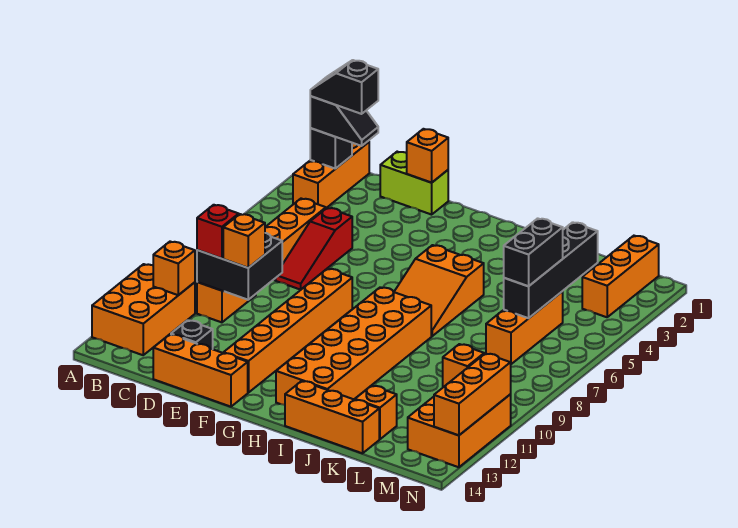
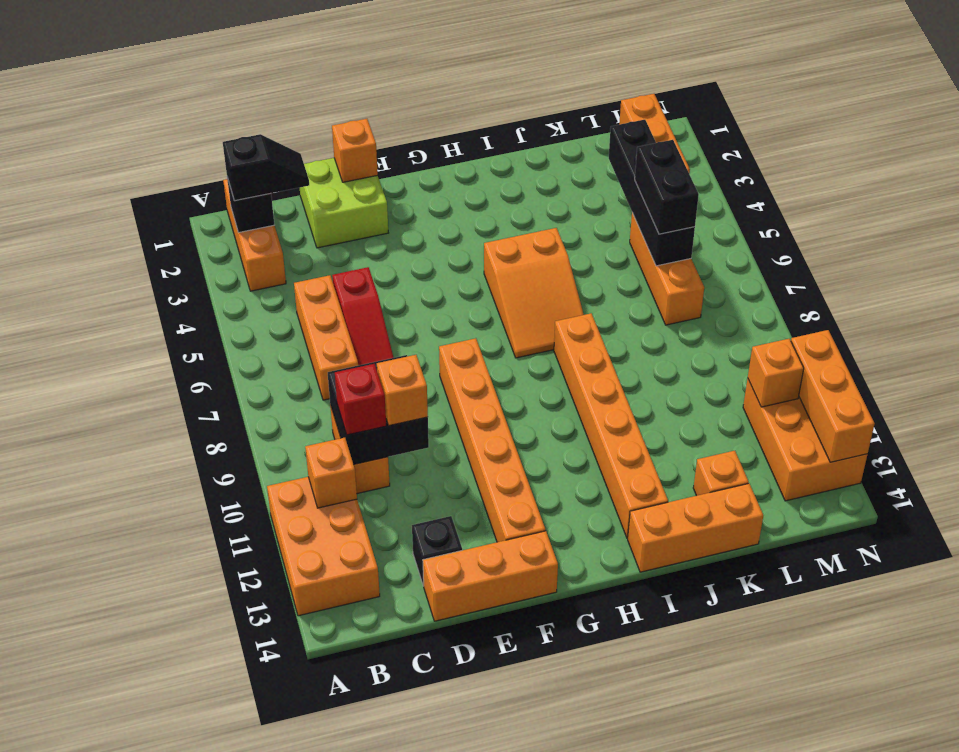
black 1x2 slope [310,60,378,114] -> none
lime 1x2 brick [380,152,448,215] -> lime 2x2 brick [300,158,388,248]
orange 2x6 brick [276,287,431,405] -> orange 1x6 brick [554,313,668,538]

